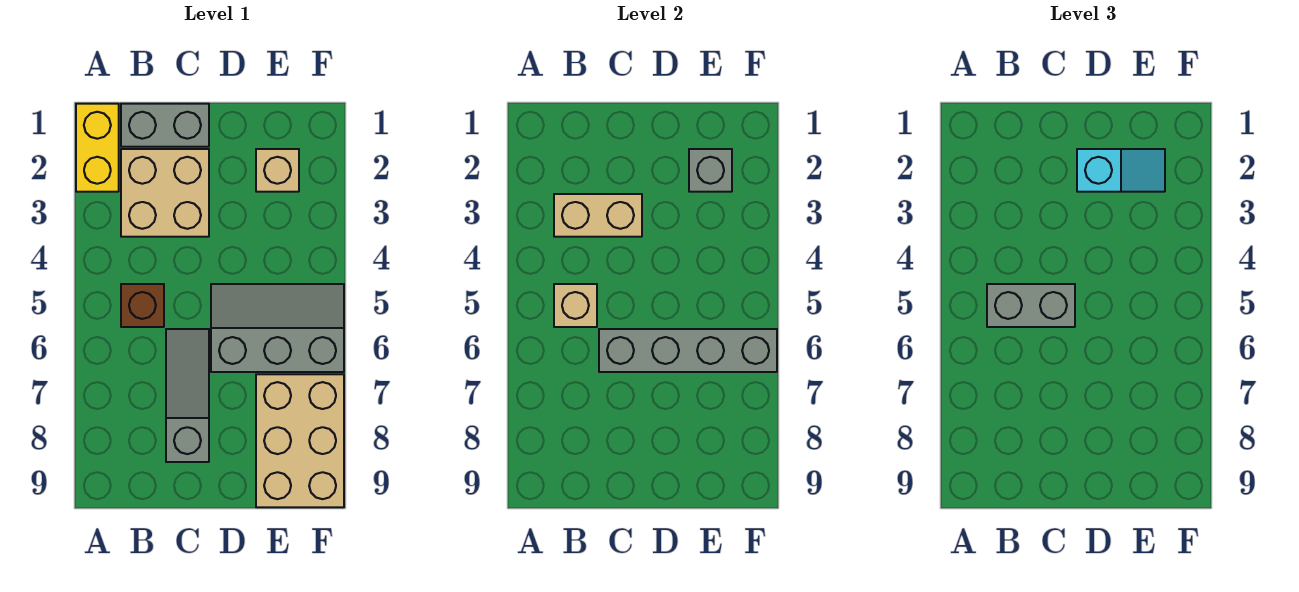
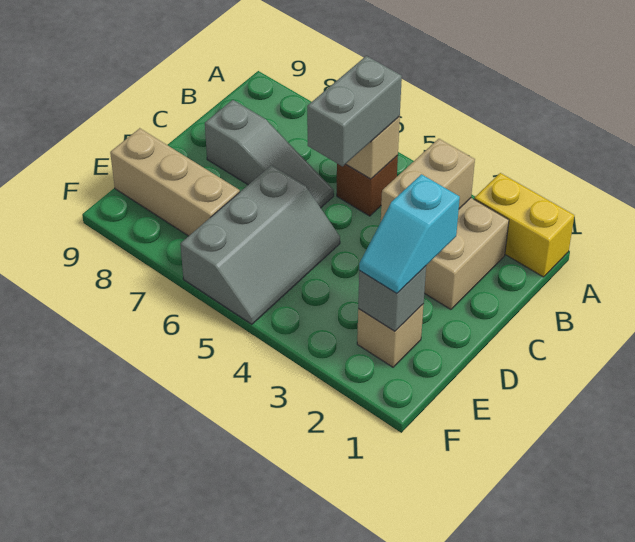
grey 1x2 brick [121,104,209,147] -> none
grey 1x4 brick [599,329,777,372] -> none
tan 2x3 brick [256,374,344,507] -> tan 1x3 brick [110,128,240,236]

